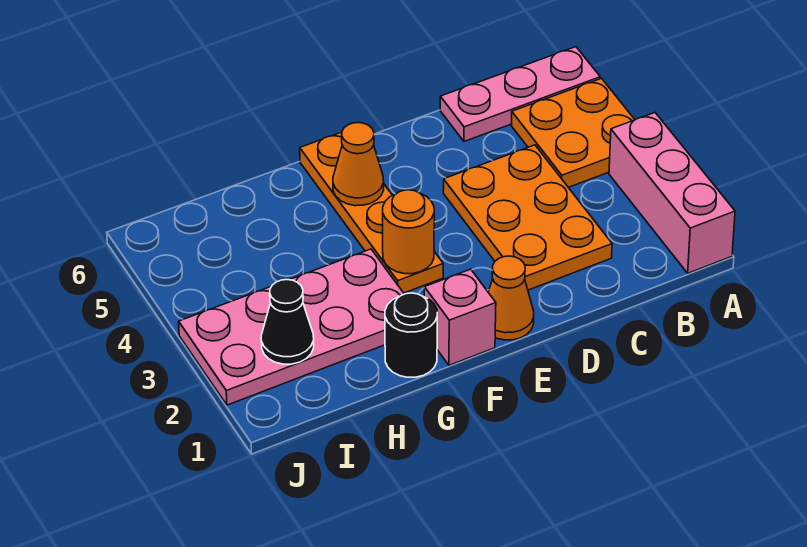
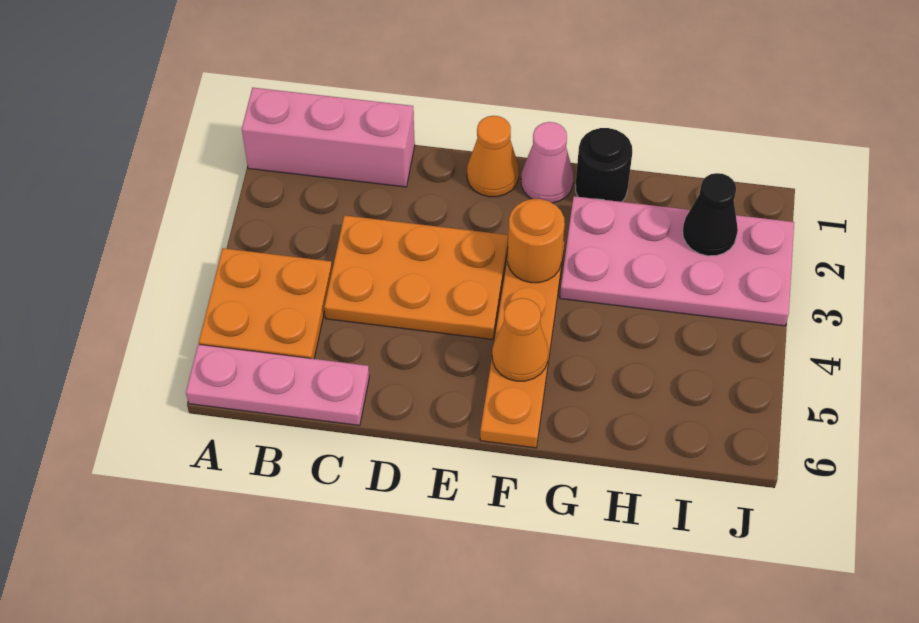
pink 1x3 brick [609,113,735,273] -> pink 1x3 brick turned to [242,88,415,187]
orange 2x3 plate [443,145,612,290] -> orange 2x3 plate turned to [324,215,508,339]
pink 1x1 brick [424,269,496,365] -> pink 1x1 cone [521,122,573,203]

